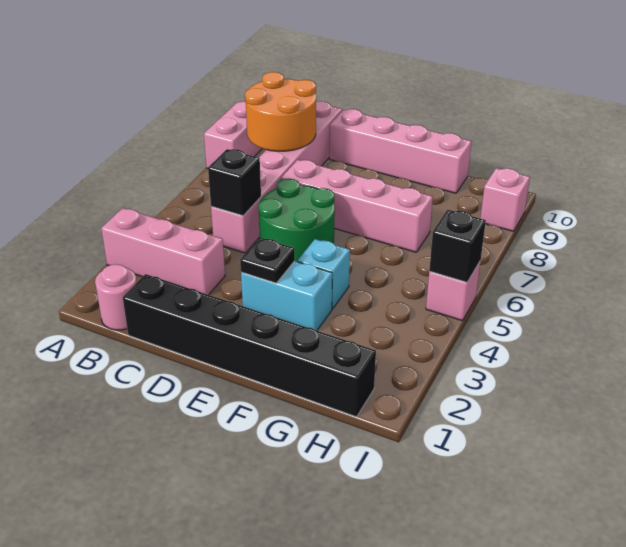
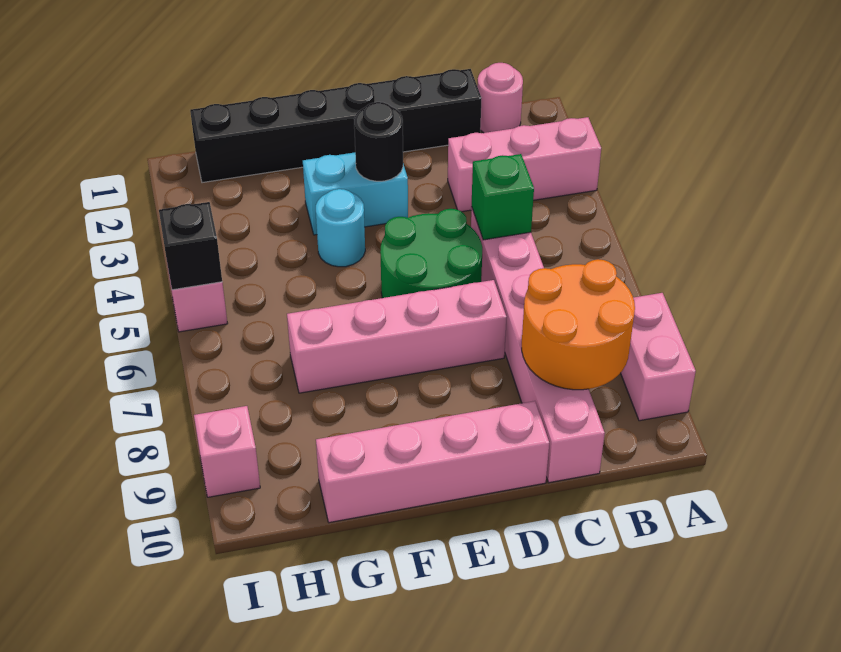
black 1x1 brick [208,149,261,216] -> green 1x1 brick [472,154,534,240]
black 1x1 plate [240,237,295,283] -> black 1x1 round brick [354,102,403,181]
cyan 1x1 brick [298,239,350,309] -> cyan 1x1 round brick [316,189,365,267]

